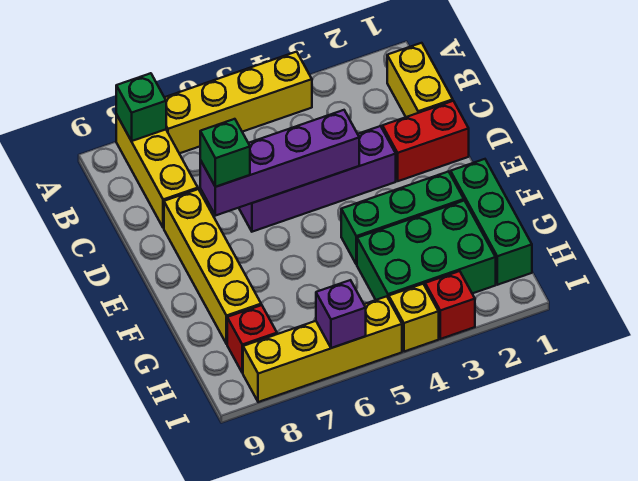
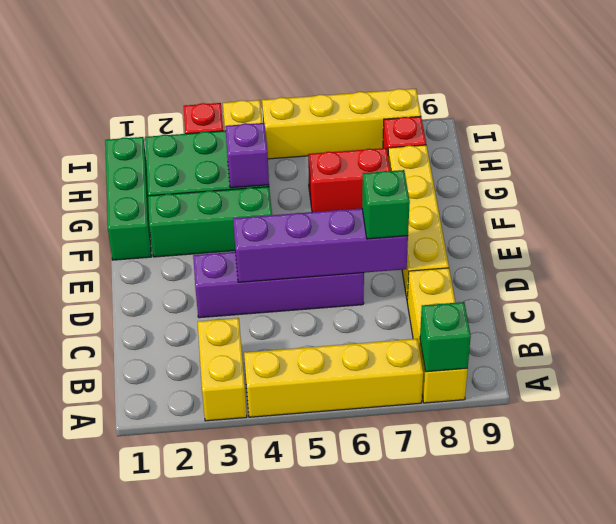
yellow 1x2 brick [387,43,453,117] -> yellow 1x2 brick moved to [198,318,247,421]
red 1x2 brick [382,101,469,181] -> red 1x2 brick moved to [308,148,390,212]
purple 1x1 brick [316,280,366,348] -> purple 1x1 brick moved to [225,123,269,188]

